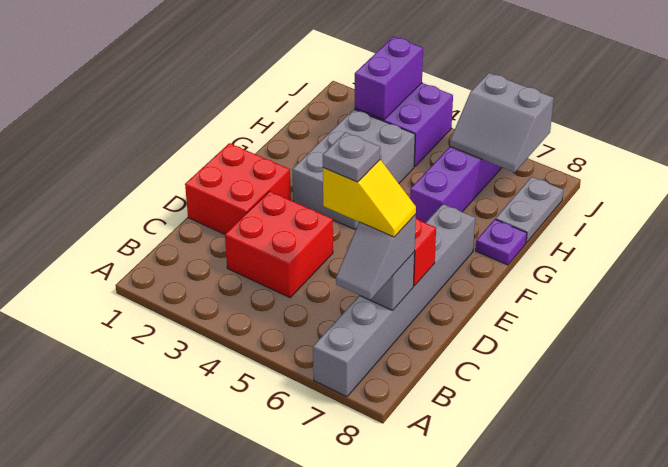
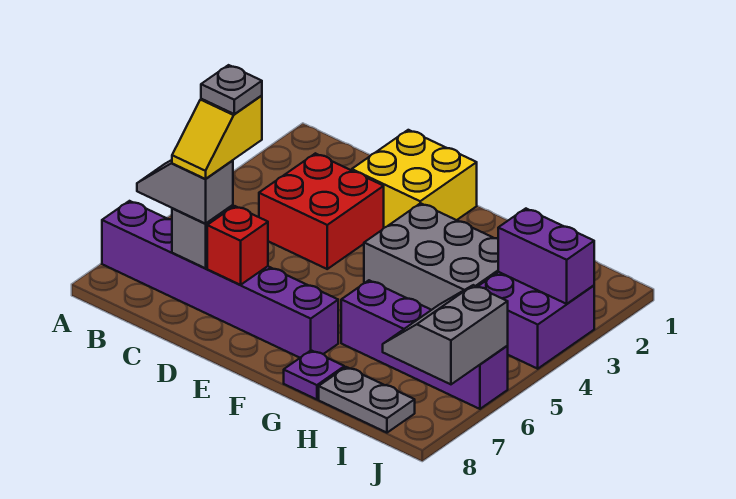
grey 1x6 brick [313,204,475,397] -> purple 1x6 brick [102,201,338,358]
red 2x2 brick [185,143,291,234] -> yellow 2x2 brick [352,130,477,228]

